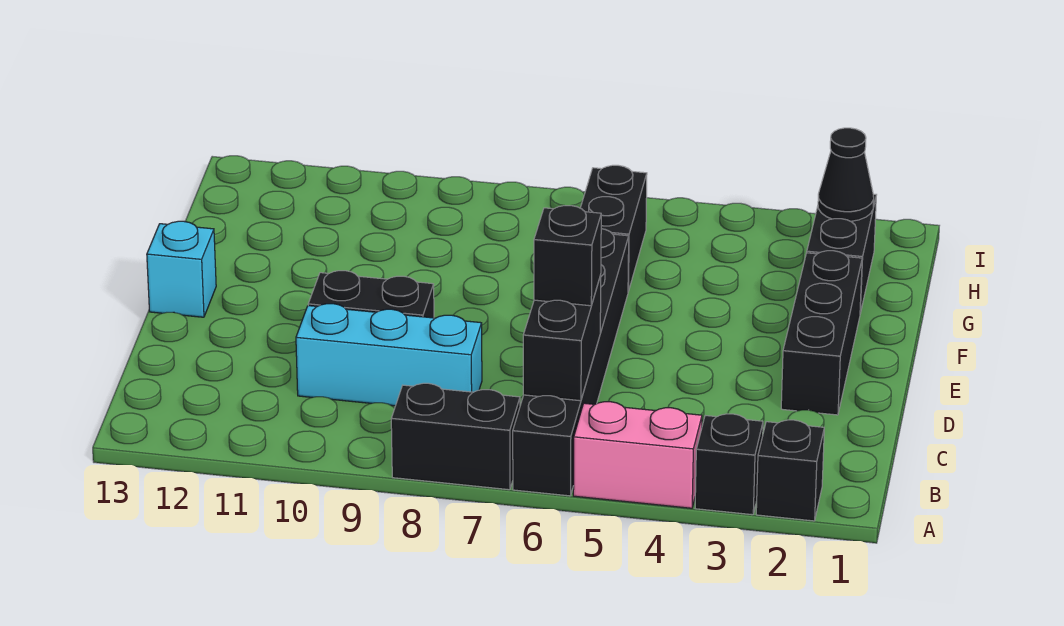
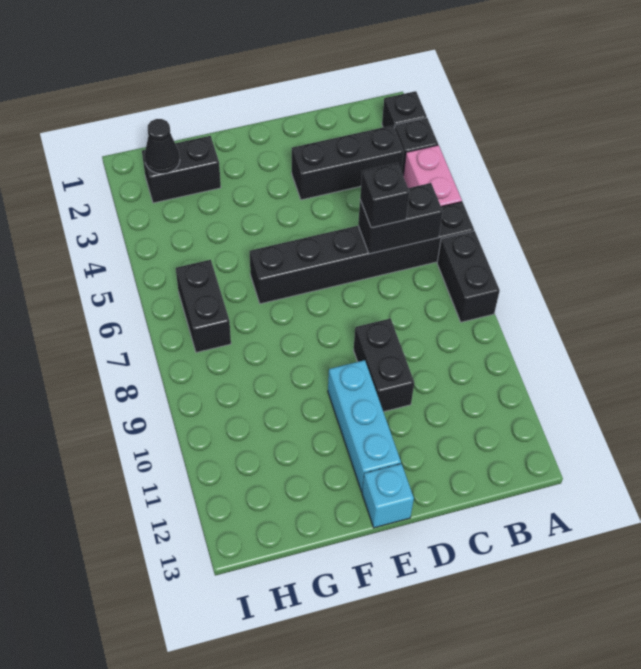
cyan 1x3 brick [296,304,482,406] -> cyan 1x3 brick moved to [328,360,401,492]
black 1x3 brick [781,251,862,415] -> black 1x3 brick moved to [292,125,404,200]
black 1x2 brick [581,165,647,292] -> black 1x2 brick turned to [176,260,231,353]

